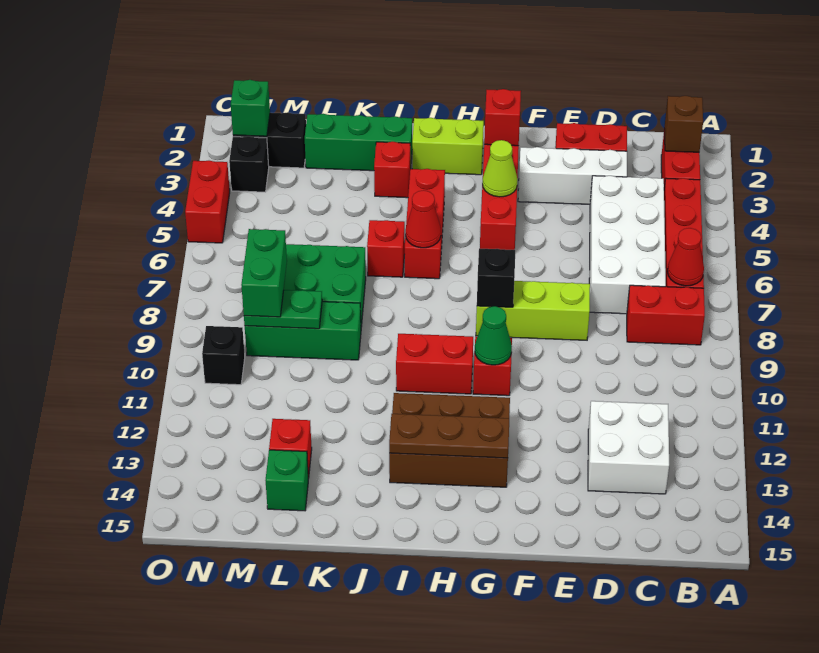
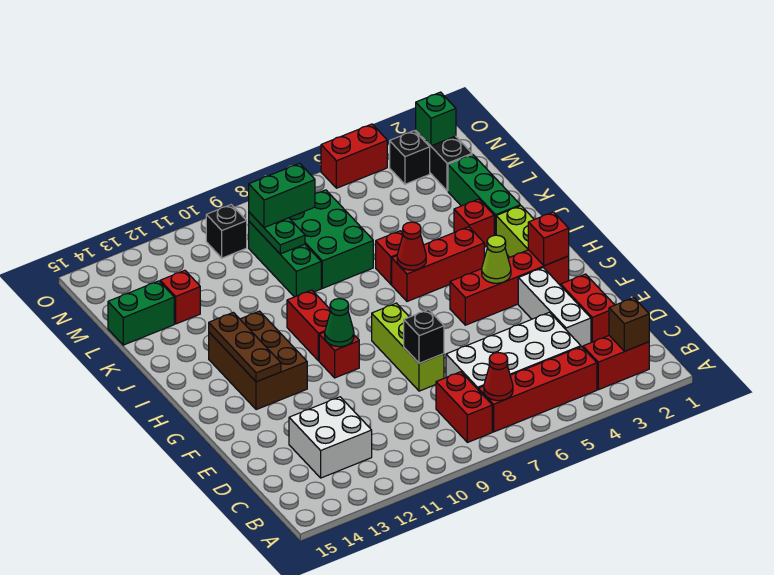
black 1x1 brick [477,249,515,307] -> black 1x1 brick moved to [404,310,444,363]
green 1x1 brick [266,450,308,511] -> green 1x2 brick [108,281,174,345]

